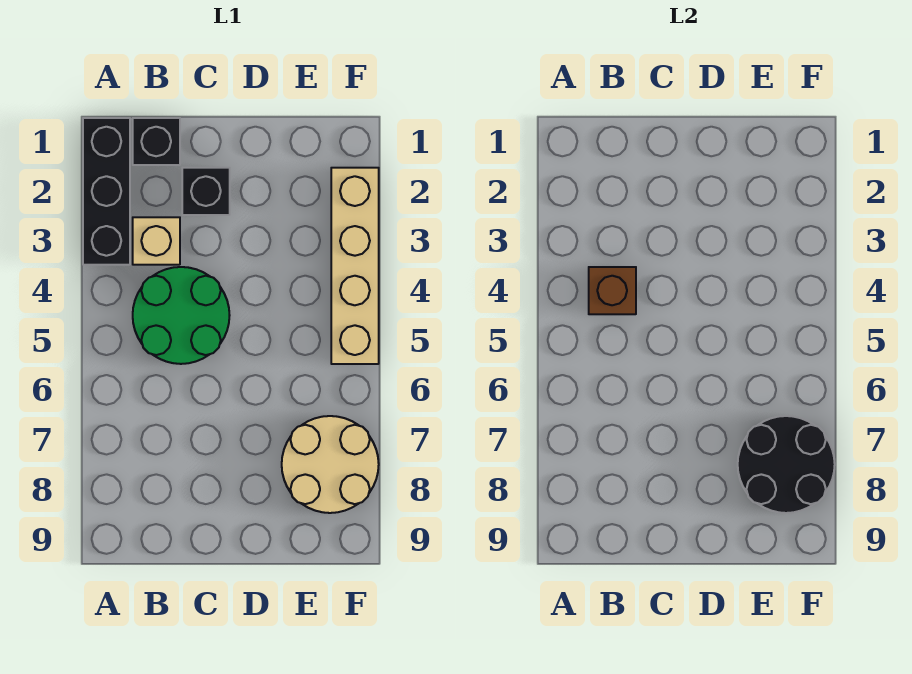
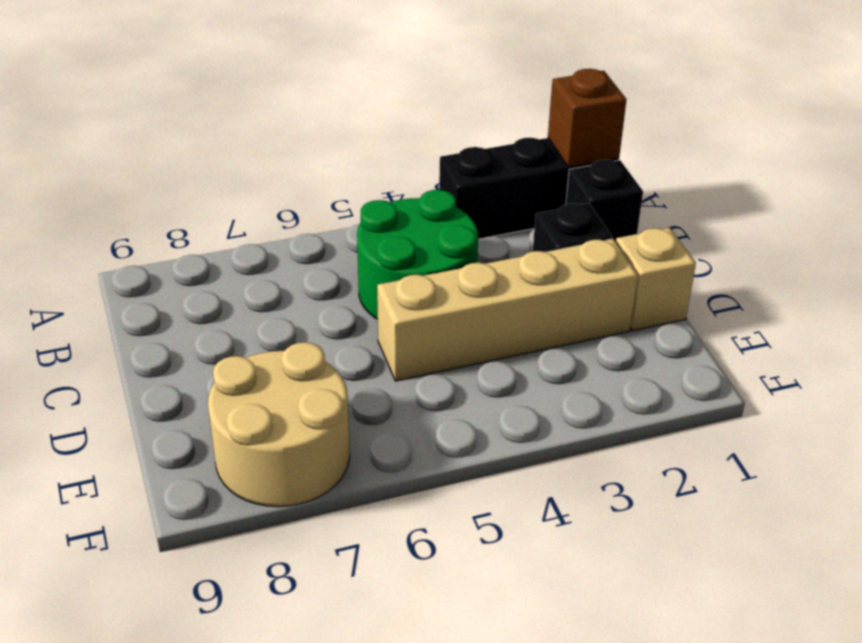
tan 1x1 brick [133,217,180,265] -> tan 1x1 brick moved to [616,228,696,331]
brown 1x1 brick [589,267,636,314] -> brown 1x1 brick moved to [548,69,626,167]
black 2x2 round brick [738,416,835,513] -> none
tan 1x4 brick [331,168,379,364] -> tan 1x4 brick moved to [377,239,638,381]

